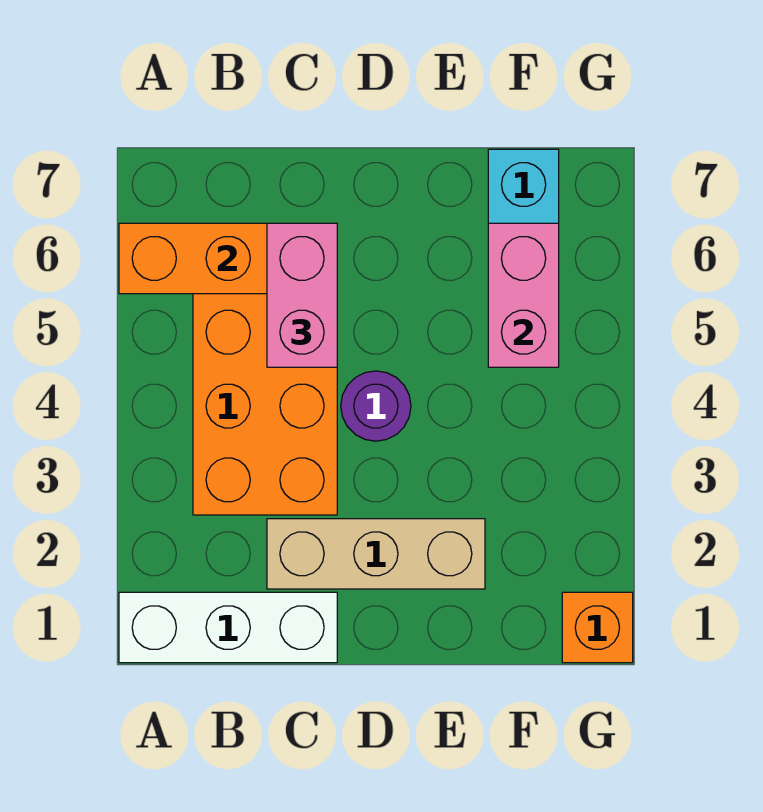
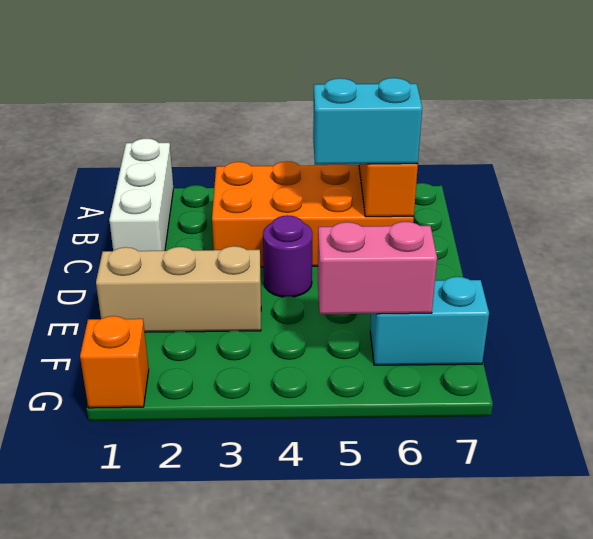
tan 1x3 brick [267,519,485,589] -> tan 1x3 brick turned to [96,246,261,332]
pink 1x2 brick [267,223,337,367] -> cyan 1x2 brick [313,78,422,165]

